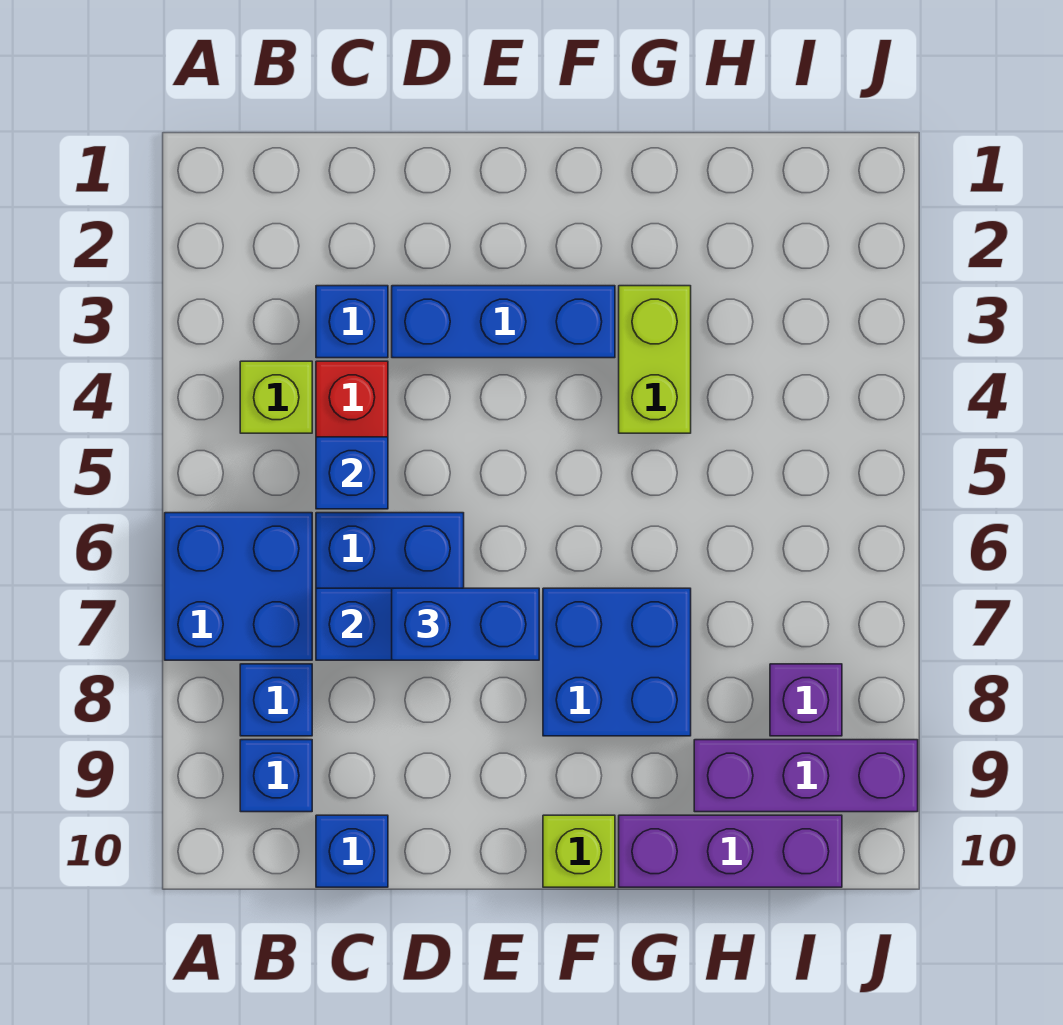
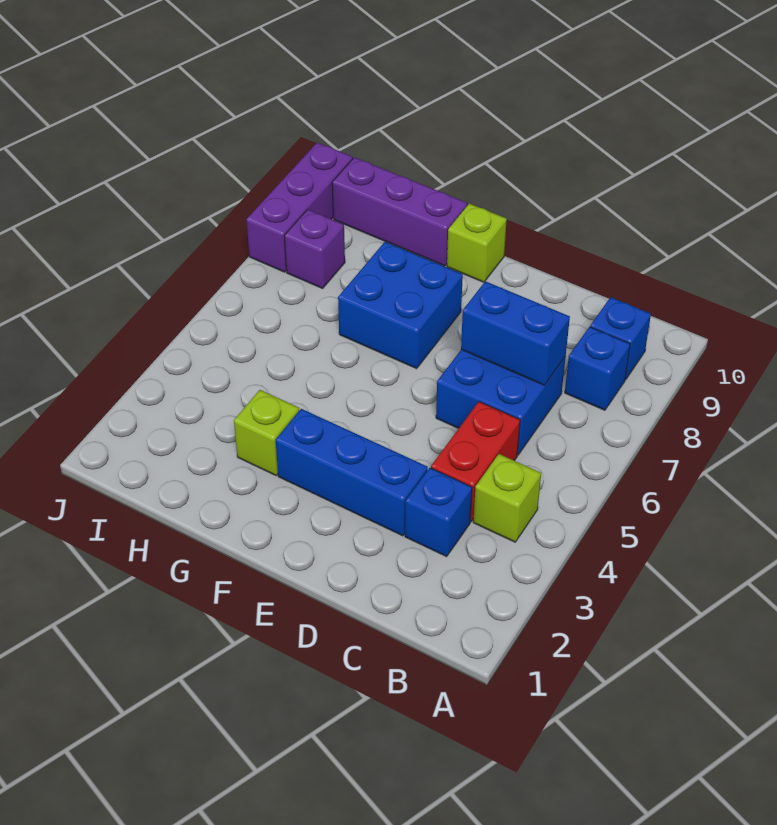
blue 2x2 brick [165,513,312,660] -> none
blue 1x1 brick [316,437,388,509] -> none
blue 1x1 brick [316,815,388,887] -> none
blue 1x2 brick [392,588,539,660] -> none
lime 1x2 brick [619,286,691,433] -> lime 1x1 brick [234,390,299,475]
purple 1x3 brick [694,740,918,812] -> purple 1x3 brick turned to [246,142,353,272]

